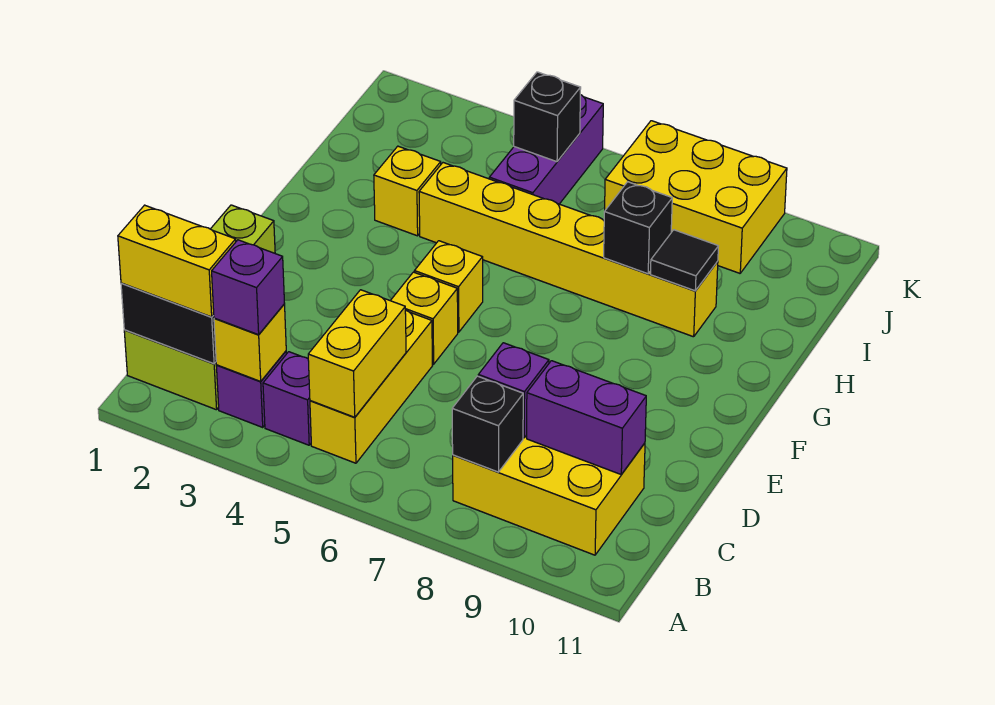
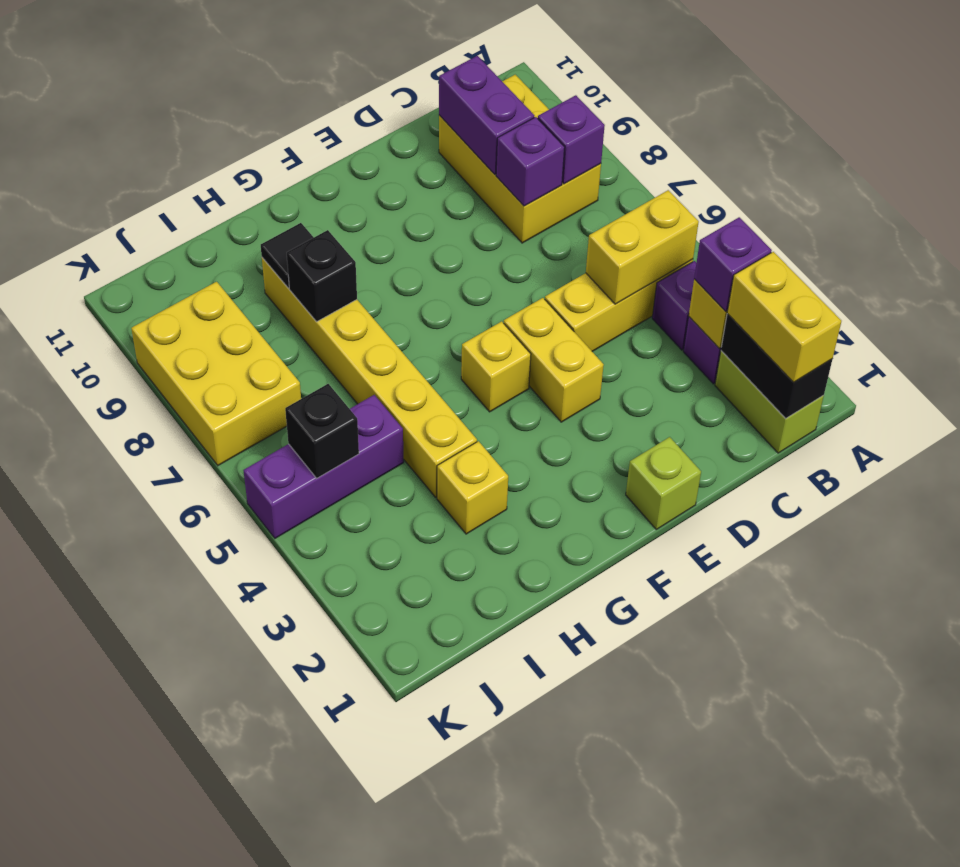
black 1x1 brick [452,376,523,472] -> purple 1x1 brick [538,95,605,184]
yellow 1x1 brick [390,272,458,364] -> yellow 1x2 brick [504,298,604,422]

